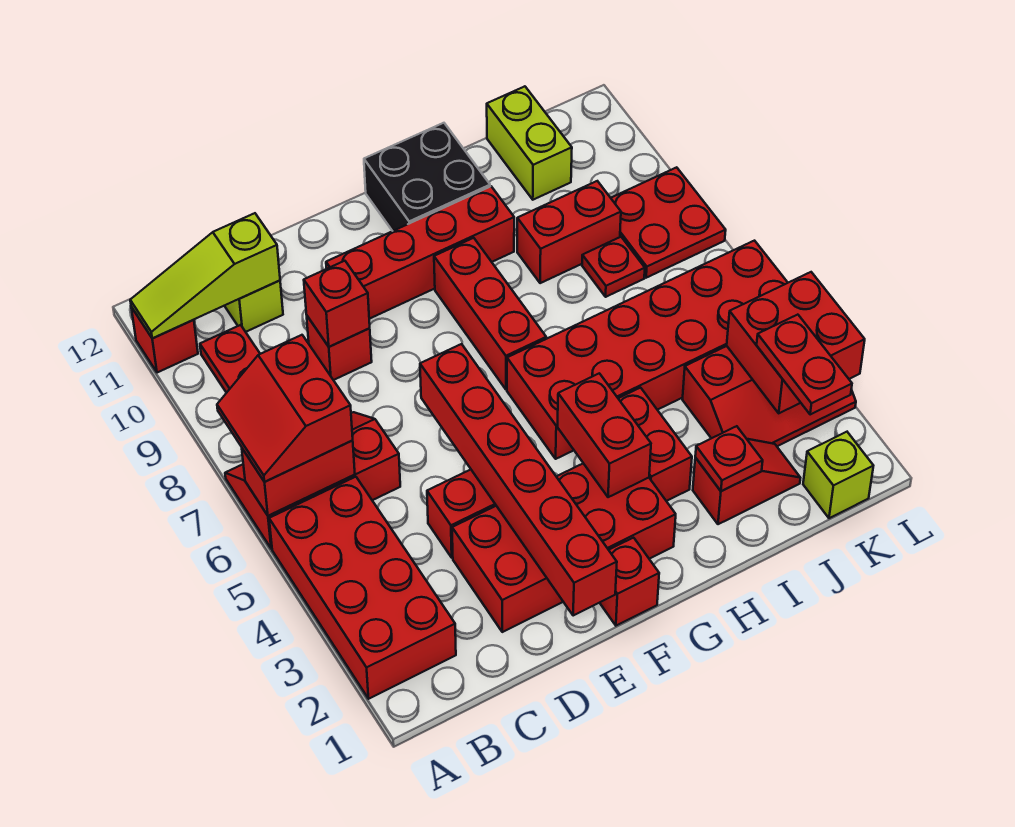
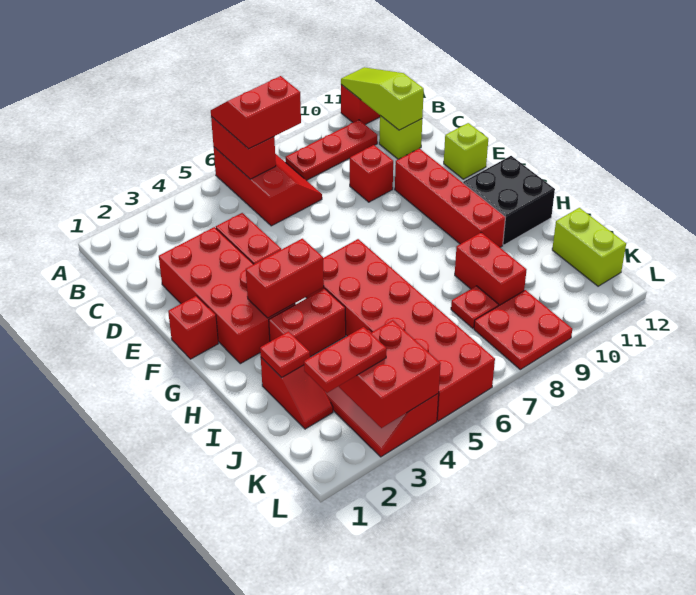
red 2x4 brick [269,477,456,699] -> none
red 1x1 brick [304,261,370,347] -> none
red 1x6 brick [420,344,617,616] -> none
red 1x3 brick [434,238,546,389] -> none
lime 1x2 brick [487,86,572,200] -> lime 1x2 brick turned to [552,208,626,286]
lime 1x1 brick [803,432,873,518] -> lime 1x1 brick moved to [444,123,488,179]

